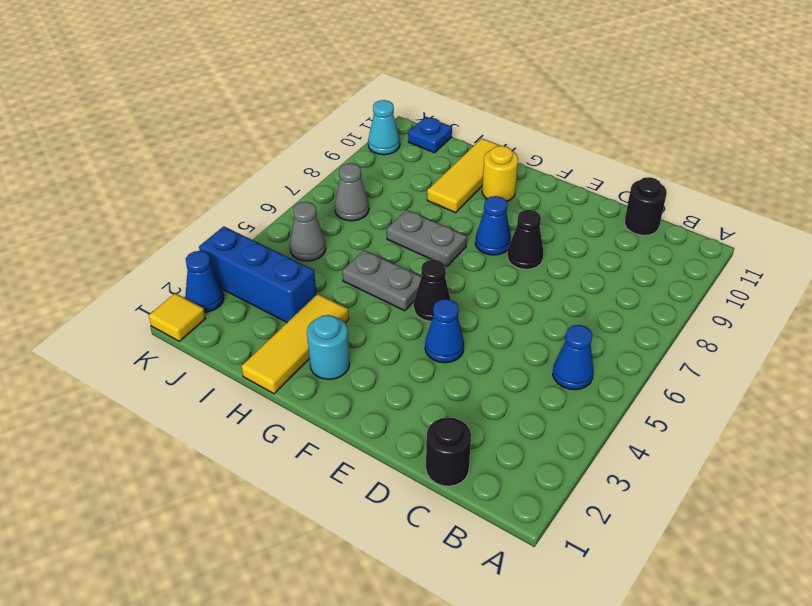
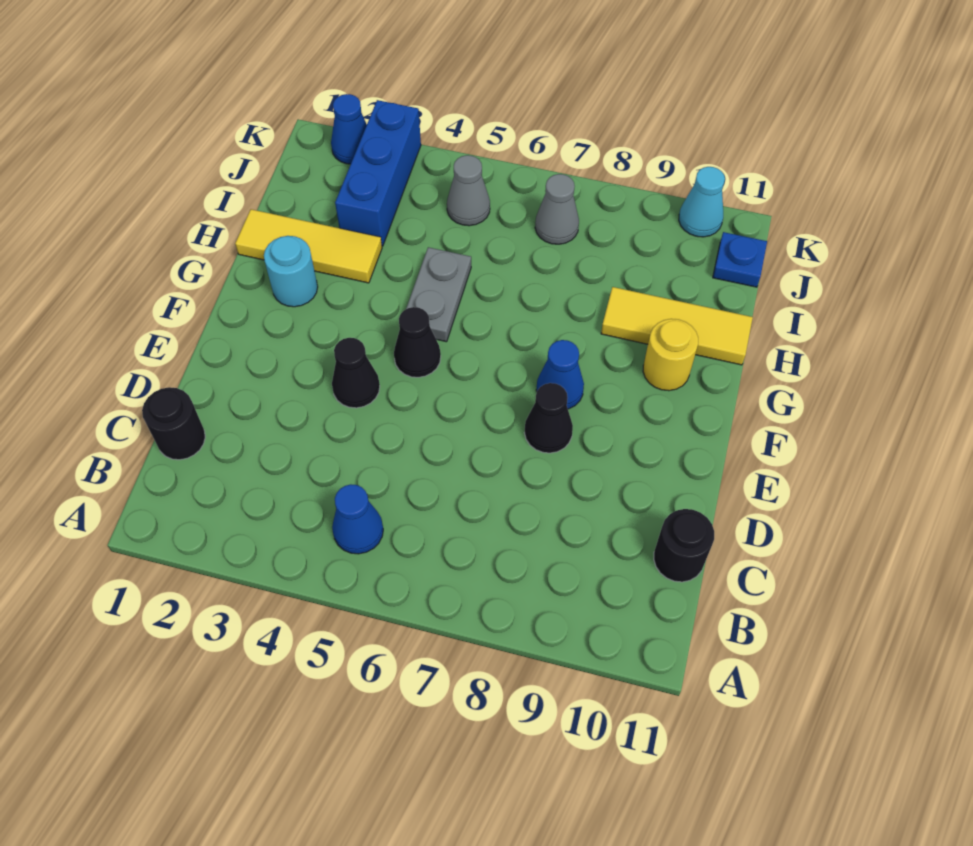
blue 1x1 cone [425,299,464,363] -> black 1x1 cone [332,338,380,408]
grey 1x2 plate [387,210,467,266] -> none
yellow 1x1 tile [149,293,205,341] -> none

